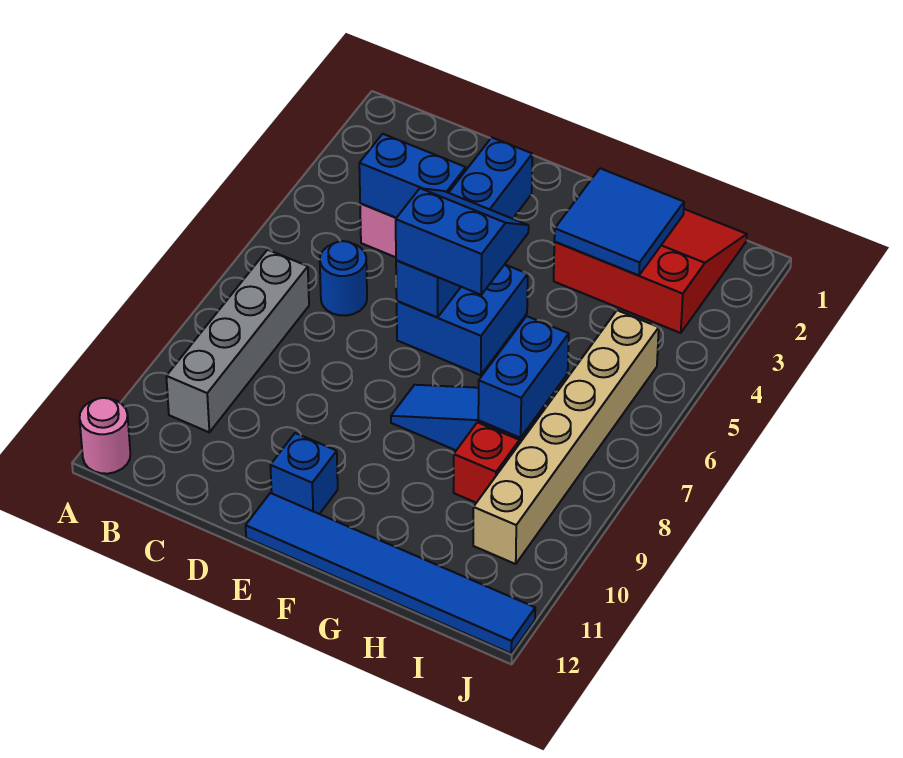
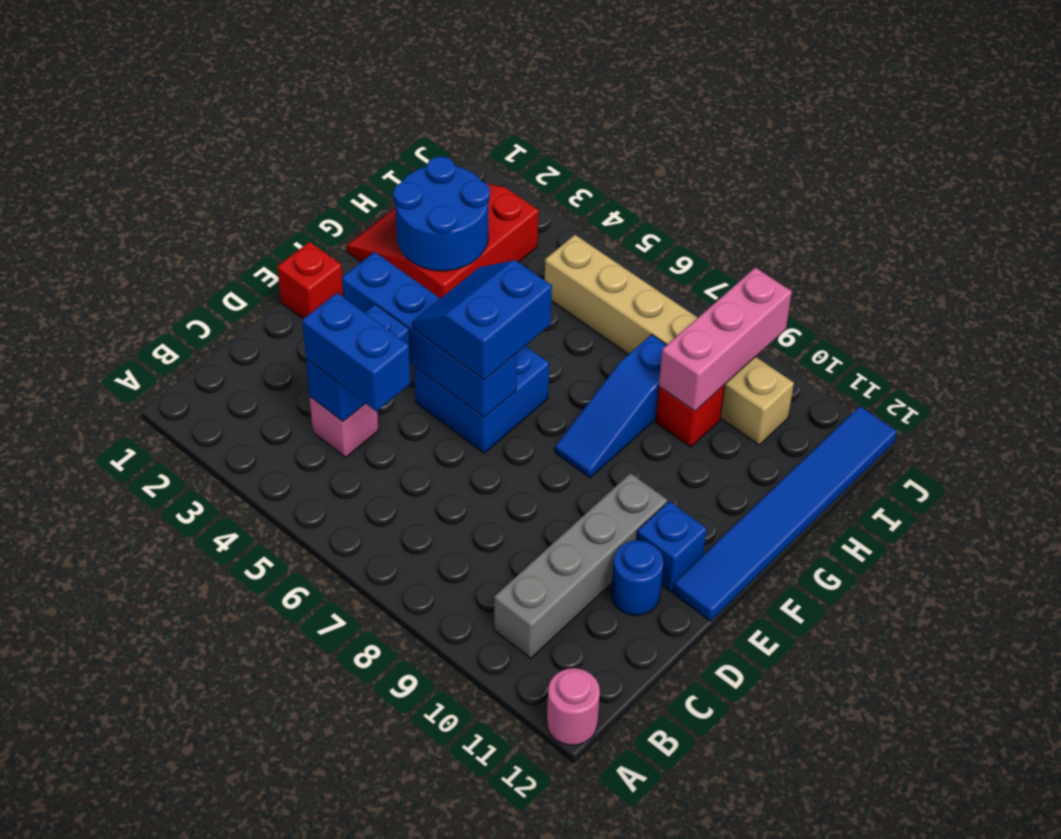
grey 1x4 brick [166,250,309,432] -> grey 1x4 brick turned to [494,473,667,658]
blue 1x1 round brick [320,241,367,316] -> blue 1x1 round brick moved to [611,540,663,615]
none -> red 1x1 brick [277,242,343,319]
blue 2x2 tile [554,168,684,276] -> blue 2x2 round brick [393,156,490,271]
blue 1x2 brick [478,316,569,438] -> blue 1x2 brick moved to [302,293,410,411]
none -> pink 1x3 brick [659,268,792,411]

